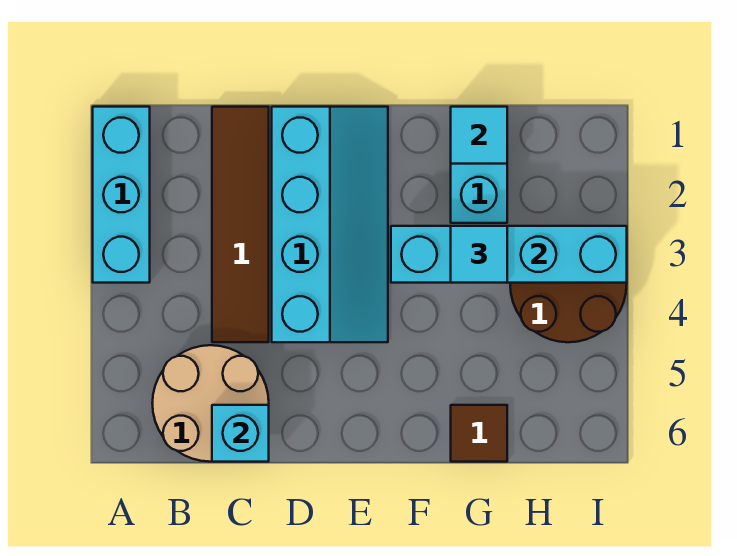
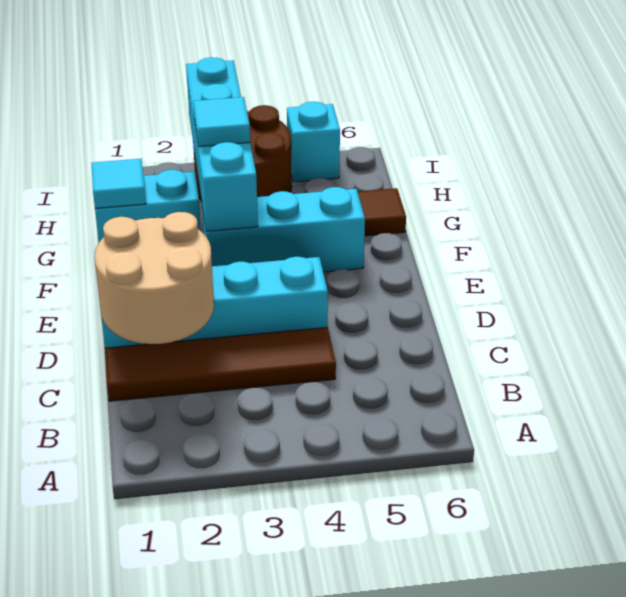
cyan 1x3 brick [93,107,150,283] -> cyan 1x3 brick moved to [202,187,365,272]
tan 2x2 round brick [152,345,269,462] -> tan 2x2 round brick moved to [95,212,214,344]
cyan 1x1 brick [212,405,269,462] -> cyan 1x1 brick moved to [287,102,340,182]

